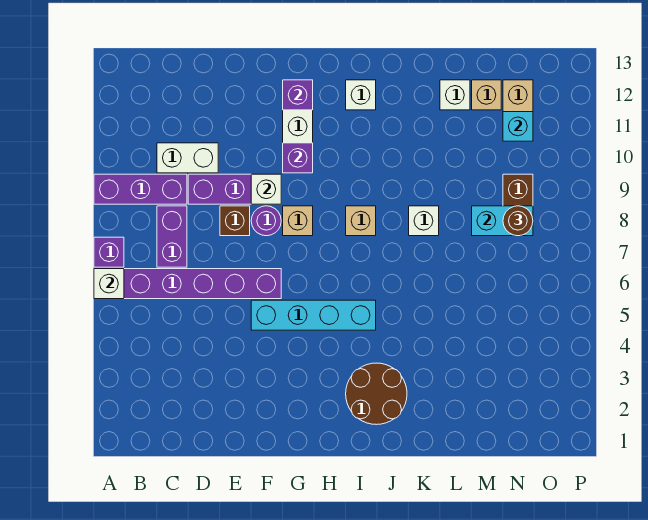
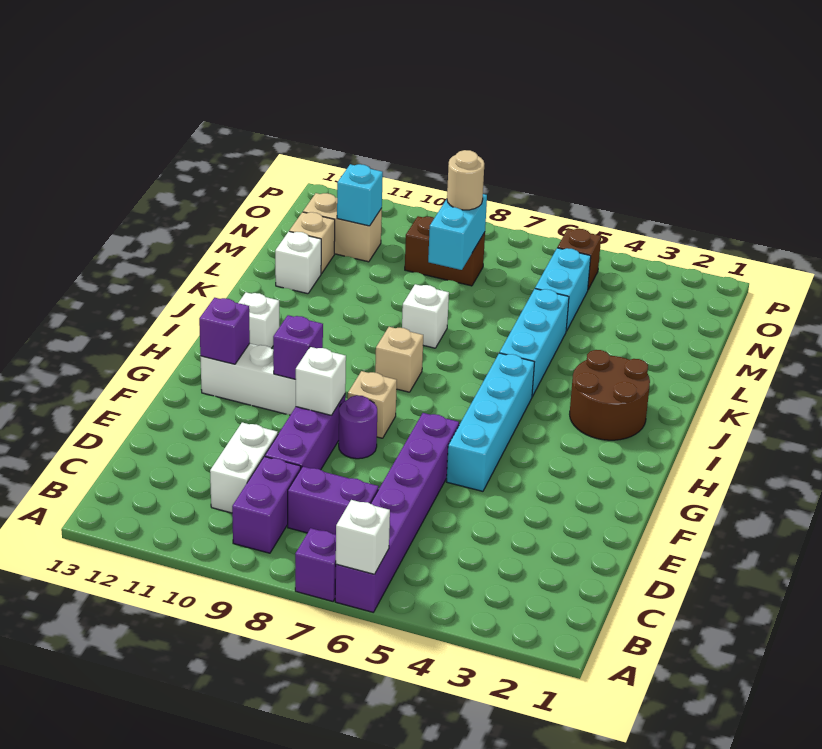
purple 1x3 brick [94,174,187,204] -> purple 1x2 brick [232,456,301,553]
brown 1x1 brick [220,206,250,236] -> brown 1x1 brick moved to [557,228,601,289]
none -> cyan 1x3 brick [500,289,569,397]
none -> cyan 1x2 brick [535,248,591,331]
brown 1x1 round brick [503,206,533,236] -> tan 1x1 round brick [447,150,484,210]

